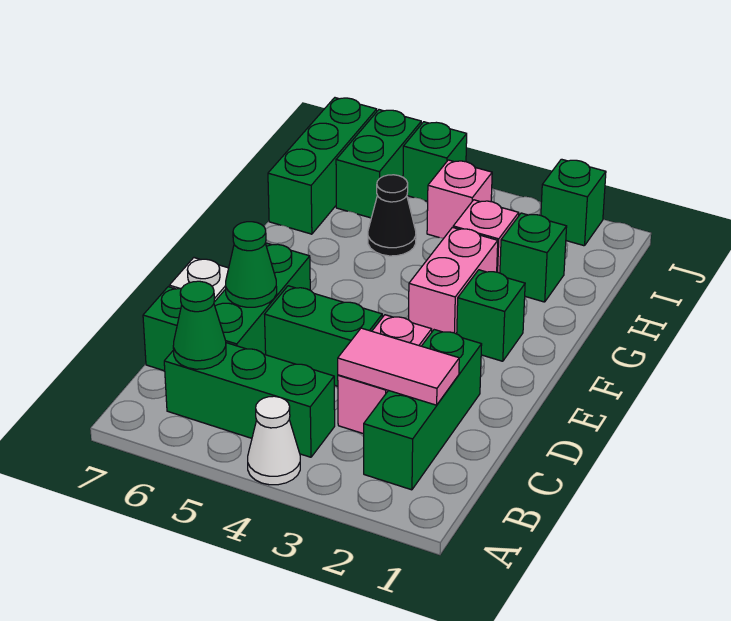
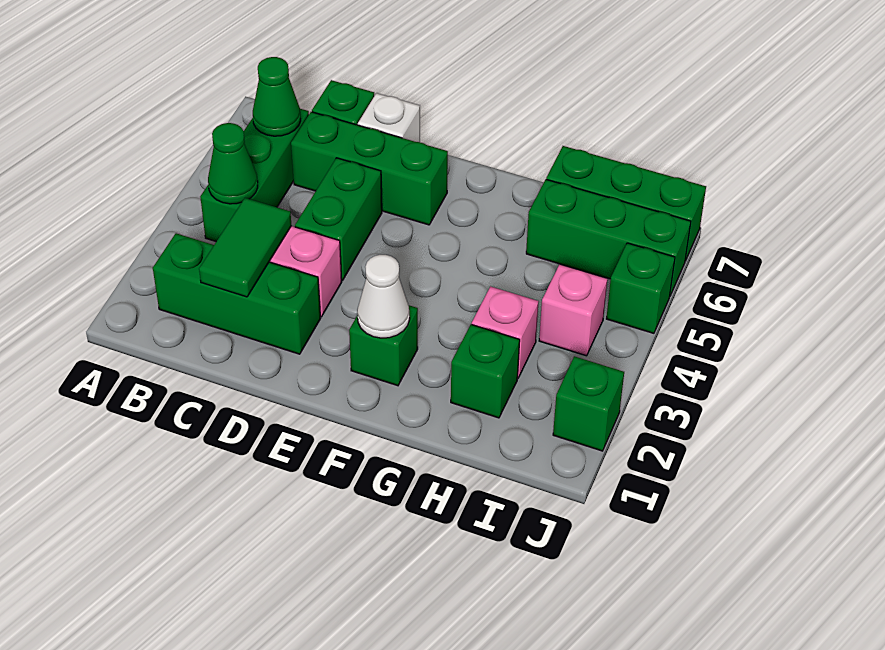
white 1x1 cone [248,396,300,485] -> white 1x1 cone moved to [357,255,410,338]
pink 1x2 tile [338,328,459,405] -> green 1x2 tile [199,198,291,297]
green 1x1 cone [226,222,277,307] -> green 1x1 cone moved to [208,123,258,204]
pink 1x2 brick [409,227,498,334] -> none
black 1x1 cone [368,175,416,256] -> none
green 1x2 brick [336,110,421,218] -> green 1x3 brick [526,180,691,295]

